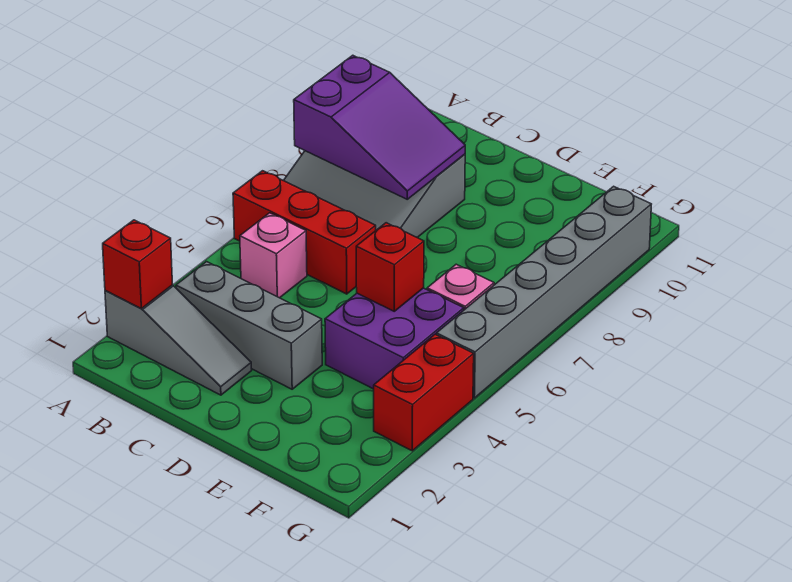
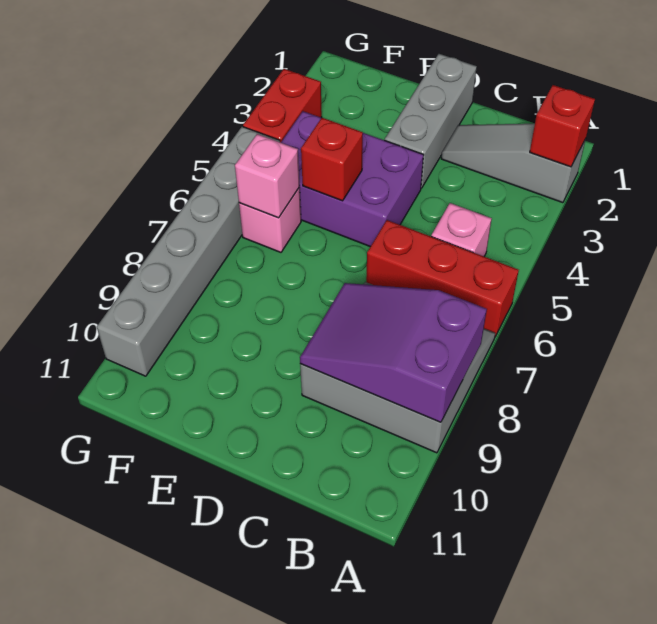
grey 1x3 brick [176,262,322,389] -> grey 1x3 brick turned to [385,54,477,188]
purple 2x2 brick [325,288,464,389] -> purple 2x3 brick [281,111,423,247]
none -> pink 1x1 brick [235,134,300,218]

